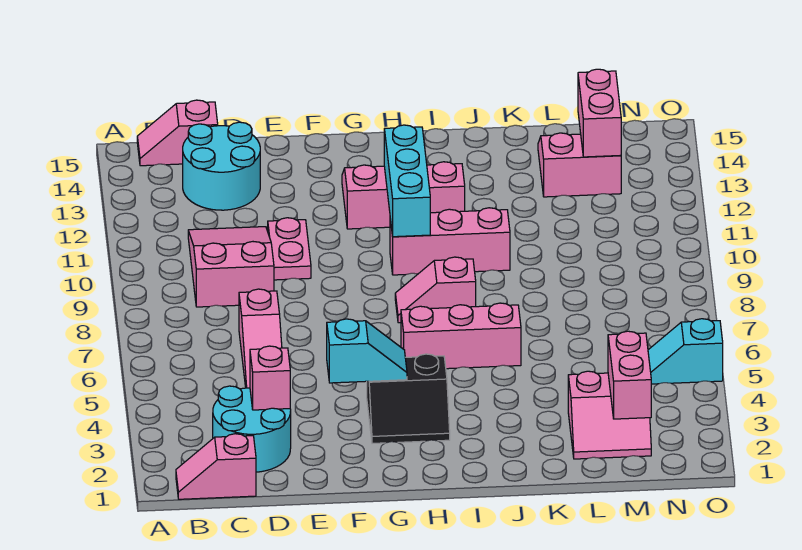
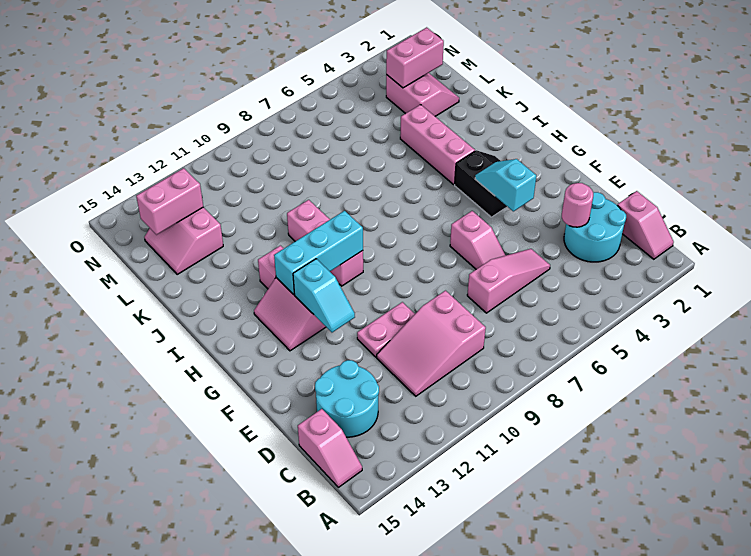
pink 1x1 brick [250,346,290,410] -> pink 1x1 round brick [562,183,593,227]
pink 1x3 brick [401,303,521,369] -> pink 1x3 brick moved to [400,105,475,184]
pink 1x2 slope [395,257,476,323] -> pink 1x2 slope moved to [450,211,505,269]
cyan 1x2 slope [648,319,723,384] -> cyan 1x2 slope moved to [293,259,355,332]

